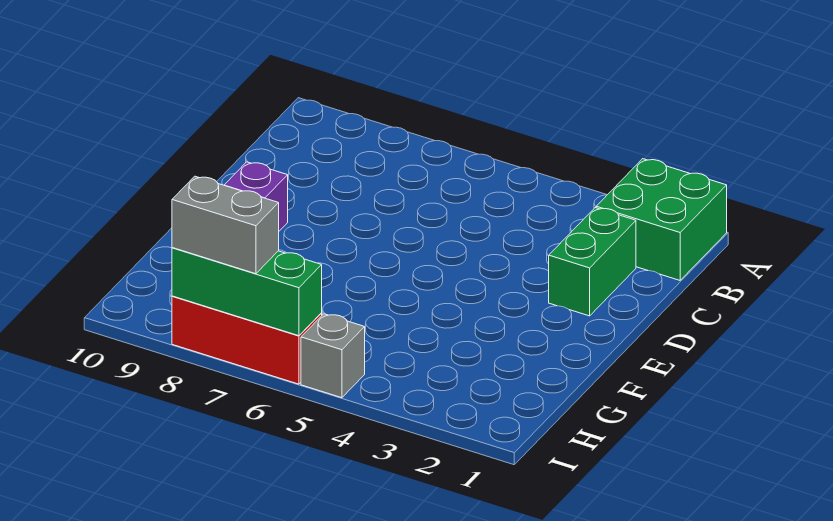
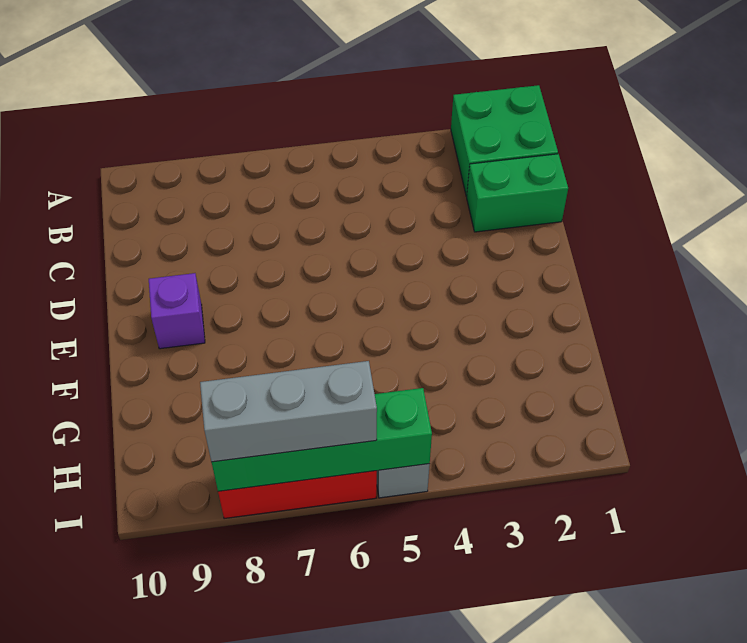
green 1x2 brick [549,208,636,316] -> green 1x2 brick turned to [467,154,568,232]
green 1x3 brick [172,248,322,336] -> green 1x4 brick [212,388,432,491]
grey 1x2 brick [172,176,279,274] -> grey 1x3 brick [200,361,377,462]

